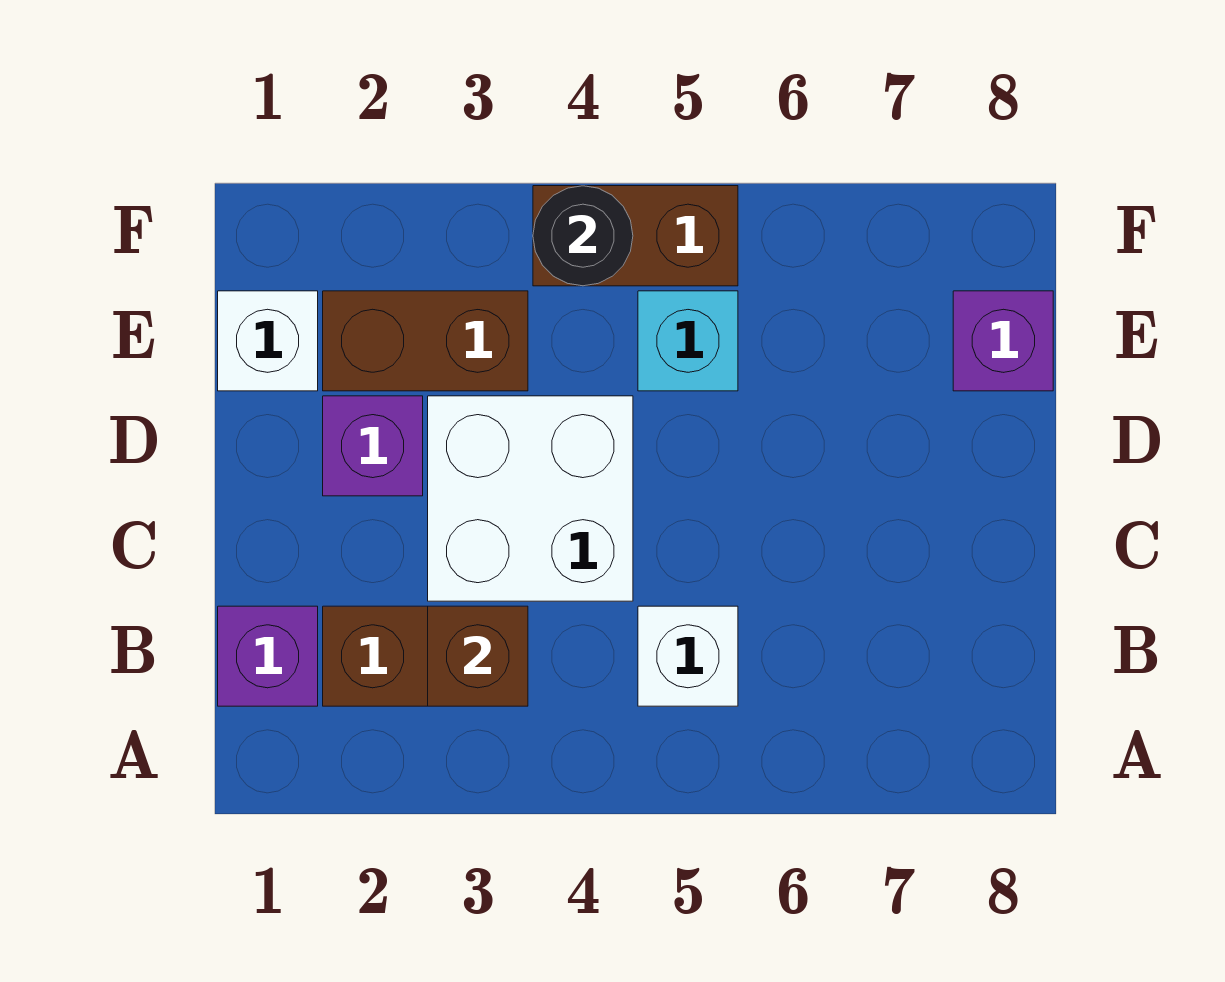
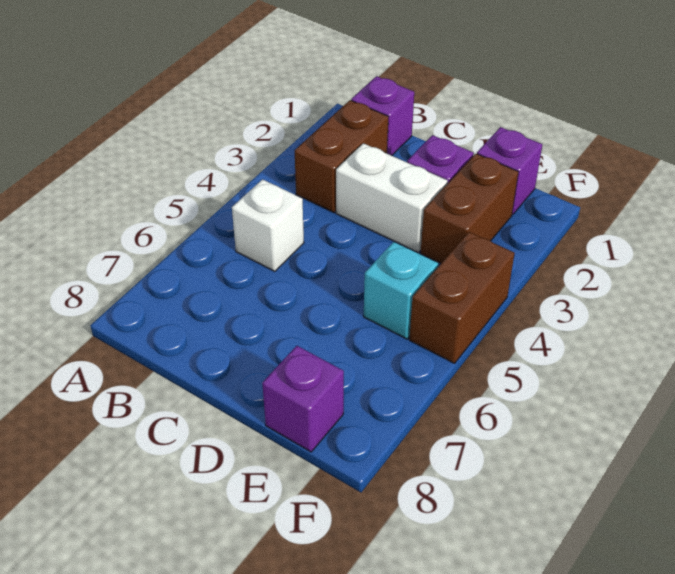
brown 1x1 brick [428,606,528,706] -> none
white 2x2 brick [428,396,633,601] -> white 1x2 brick [336,143,448,252]
white 1x1 brick [218,291,318,391] -> purple 1x1 brick [477,127,542,215]
black 1x1 round brick [533,186,633,286] -> none

